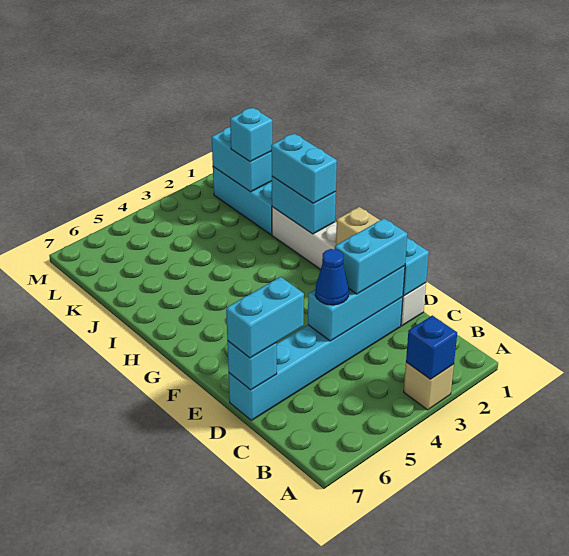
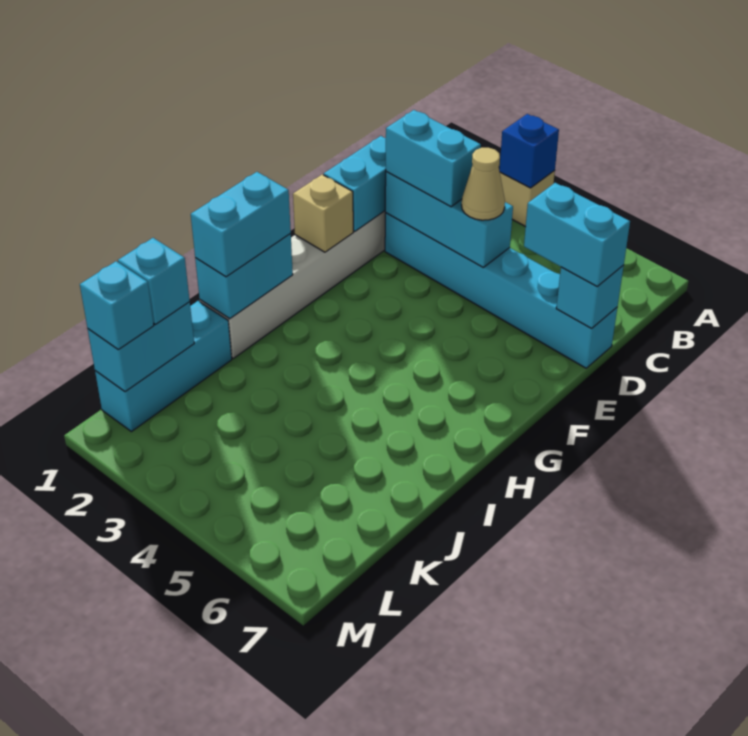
blue 1x1 cone [315,249,349,305] -> tan 1x1 cone [462,148,505,220]
none -> cyan 1x1 brick [80,261,154,349]

